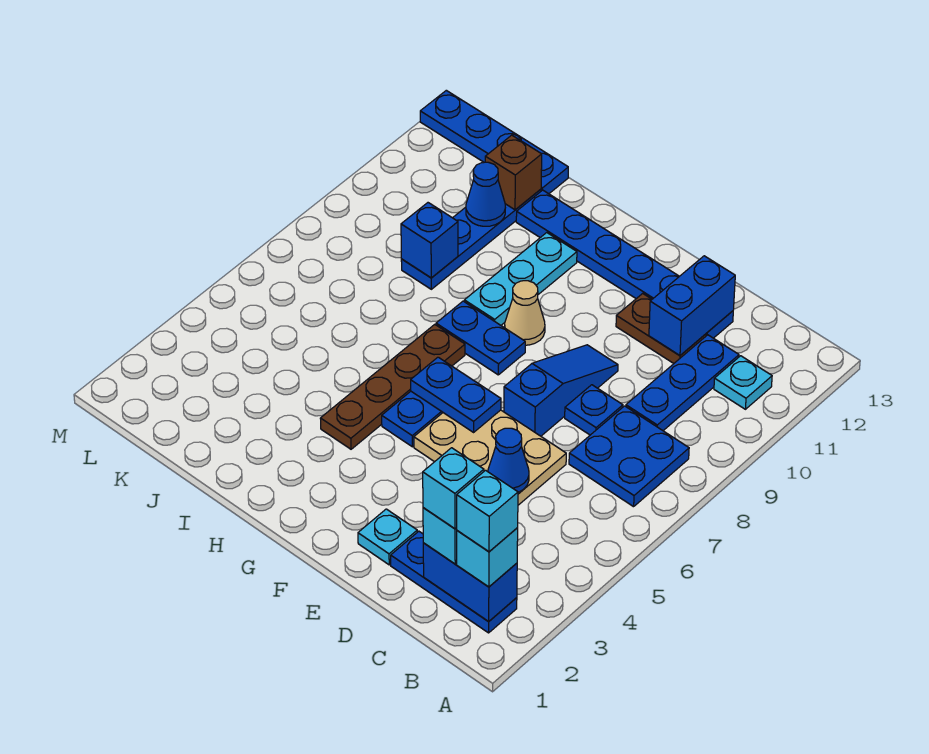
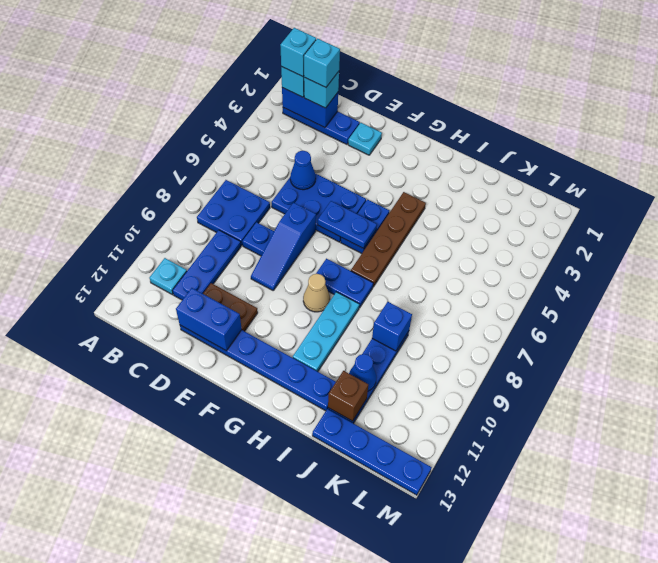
tan 2x3 plate [414,410,566,505] -> blue 2x3 plate [272,174,366,242]
blue 1x2 brick [649,256,735,356] -> blue 1x2 brick turned to [176,288,242,351]

